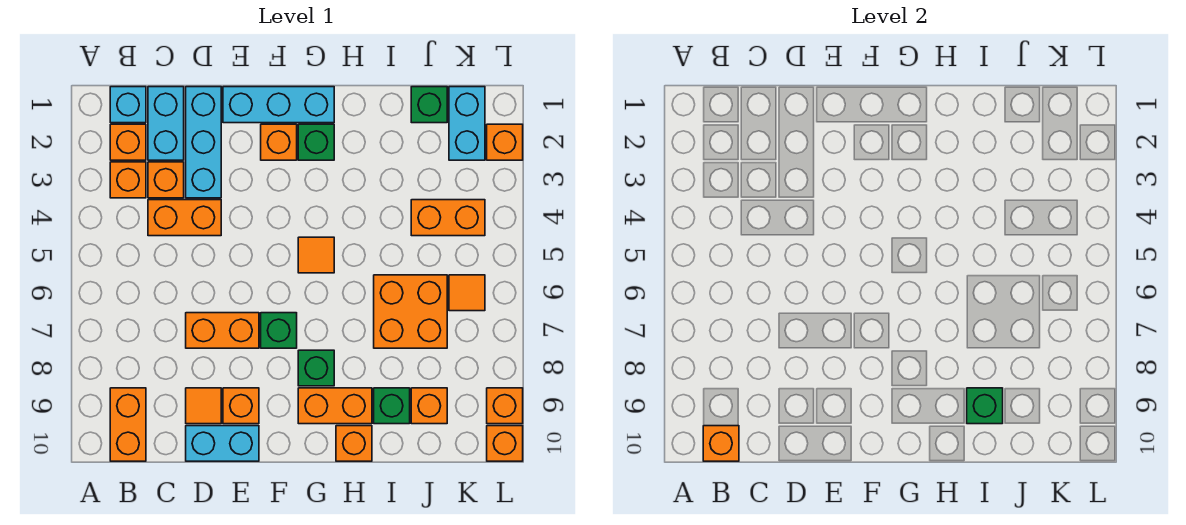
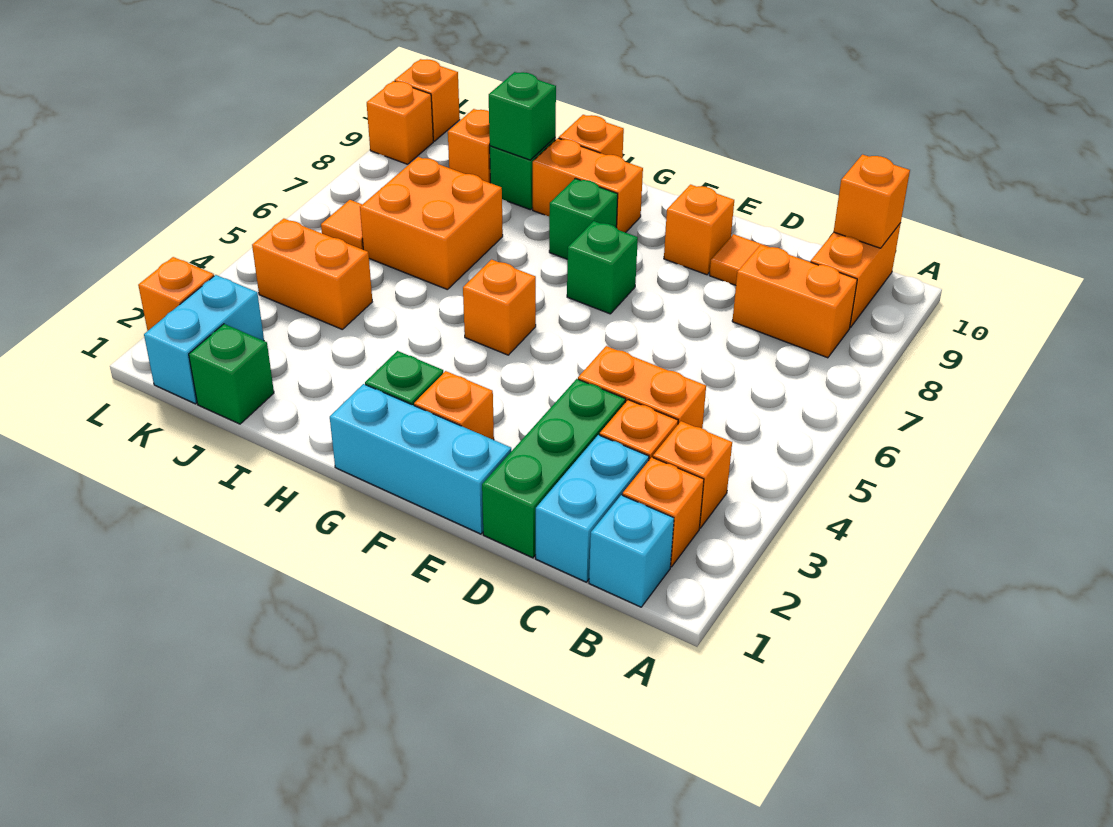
cyan 1x3 brick [186,87,221,198] -> green 1x3 brick [482,379,626,558]
orange 1x2 brick [186,313,259,348] -> orange 1x2 brick moved to [732,245,857,358]
cyan 1x2 brick [186,426,259,461] -> none
orange 1x1 tile [298,237,334,273] -> orange 1x1 brick [463,260,536,355]

